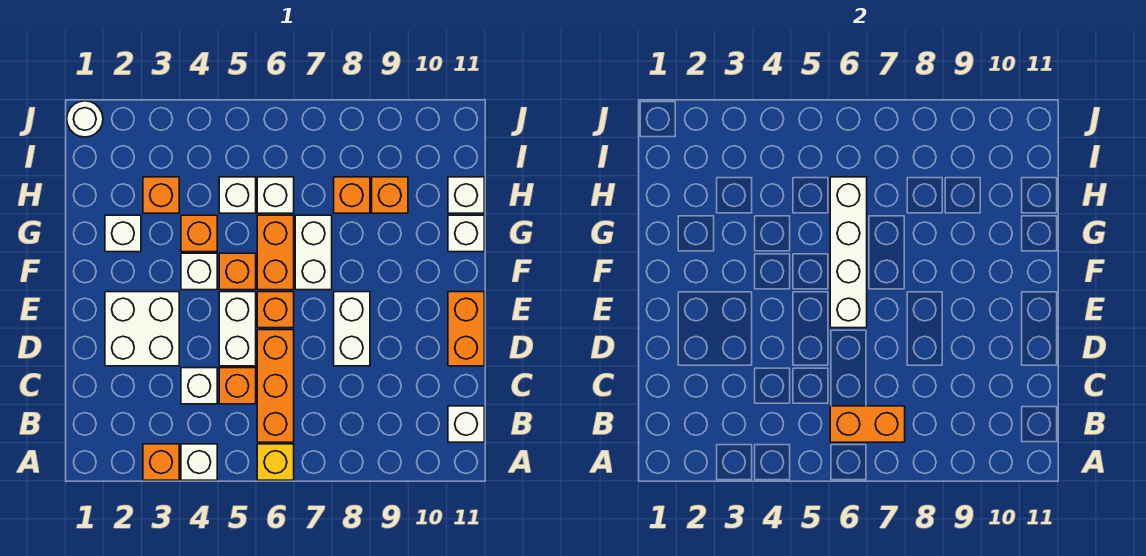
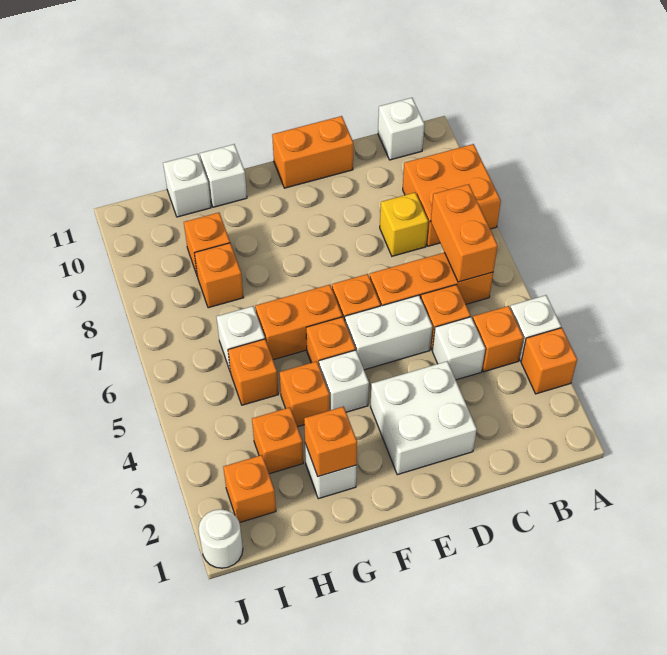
yellow 1x1 brick [257,444,294,480] -> yellow 1x1 brick moved to [380,193,428,256]
none -> orange 2x2 brick [403,144,501,246]
none -> orange 1x1 brick [473,306,523,372]
white 1x2 brick [334,292,370,366] -> none
white 1x4 brick [830,177,867,328] -> none
white 1x2 brick [295,215,332,290] -> none
none -> orange 1x1 brick [304,407,357,477]
white 1x1 brick [219,177,256,213] -> orange 1x1 brick [228,339,278,405]
none -> orange 1x1 brick [223,455,276,522]

